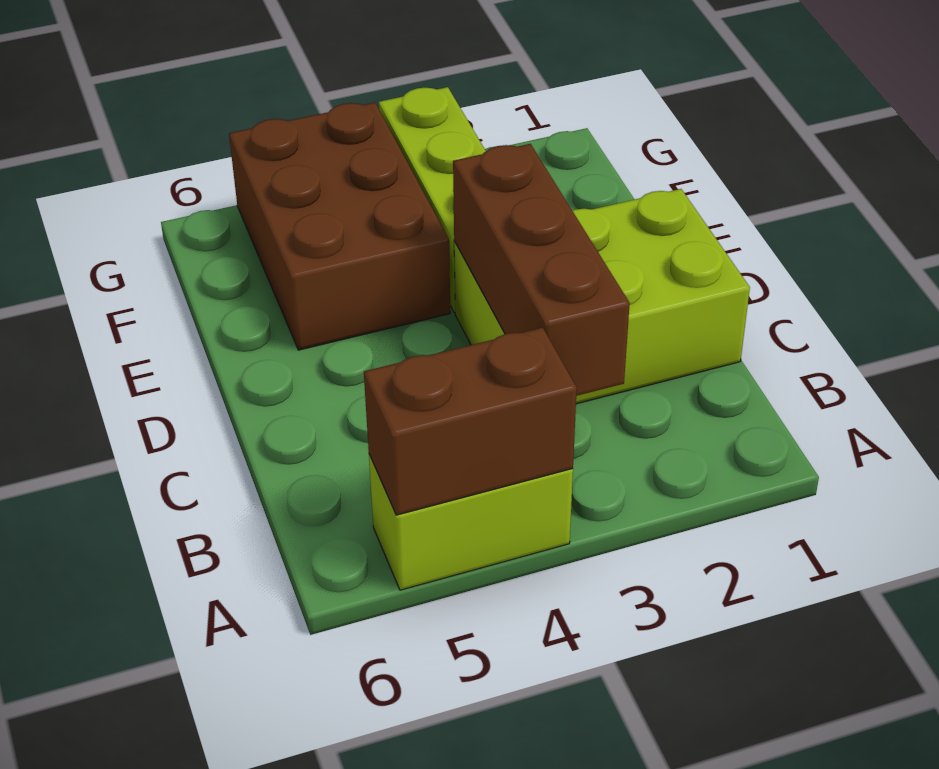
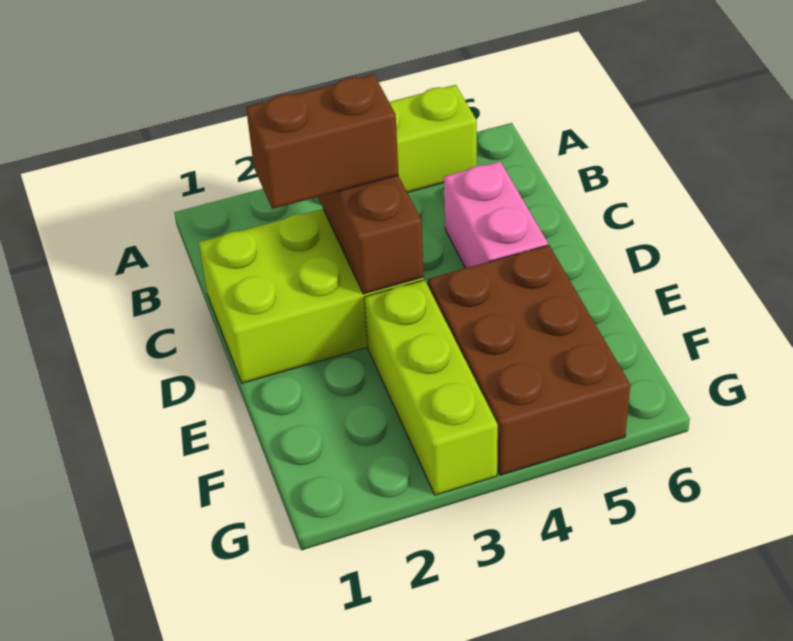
brown 1x2 brick [364,328,577,515] -> brown 1x2 brick moved to [246,74,399,209]
none -> pink 1x2 brick [444,161,548,268]

